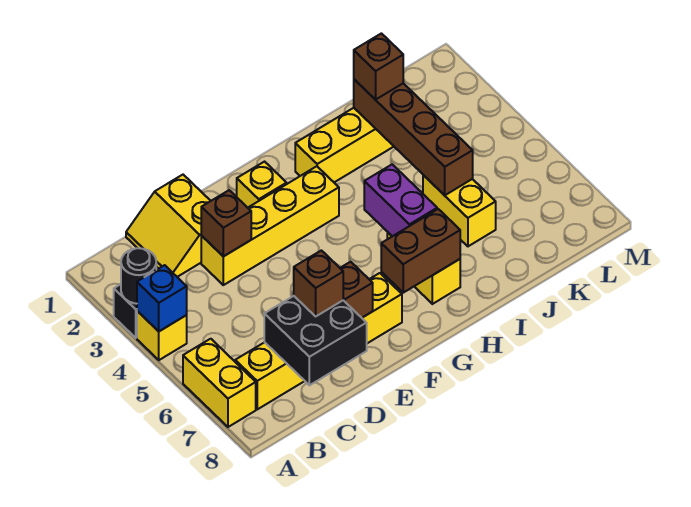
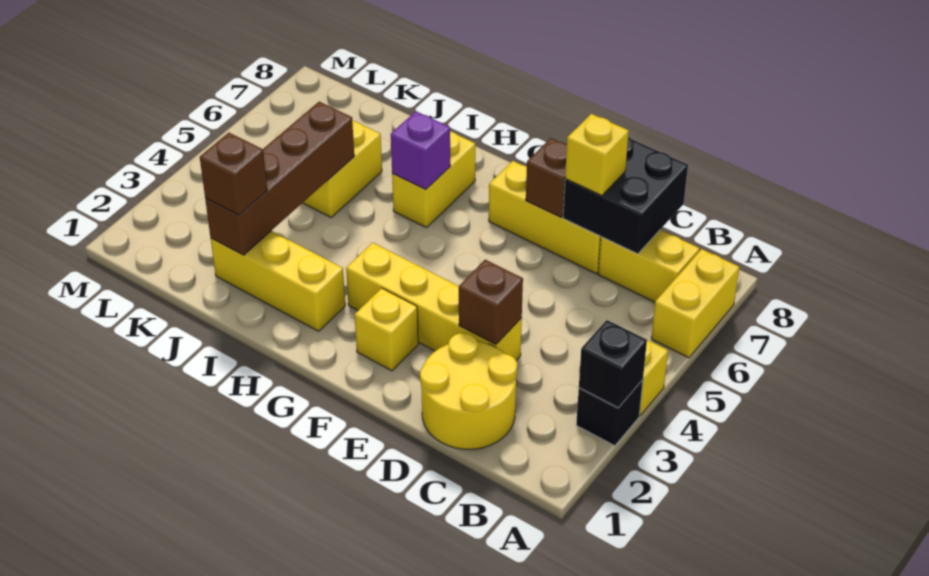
black 1x1 round brick [121,248,156,304] -> black 1x1 brick [579,320,647,408]
blue 1x1 brick [137,265,187,331] -> none
yellow 2x2 slope [126,175,210,277] -> yellow 2x2 round brick [420,333,517,449]
brown 1x1 brick [294,250,343,316] -> yellow 1x1 brick [565,114,629,195]
brown 1x2 brick [381,209,460,293] -> none
purple 1x2 brick [364,164,437,236] -> purple 1x1 brick [391,111,450,189]

